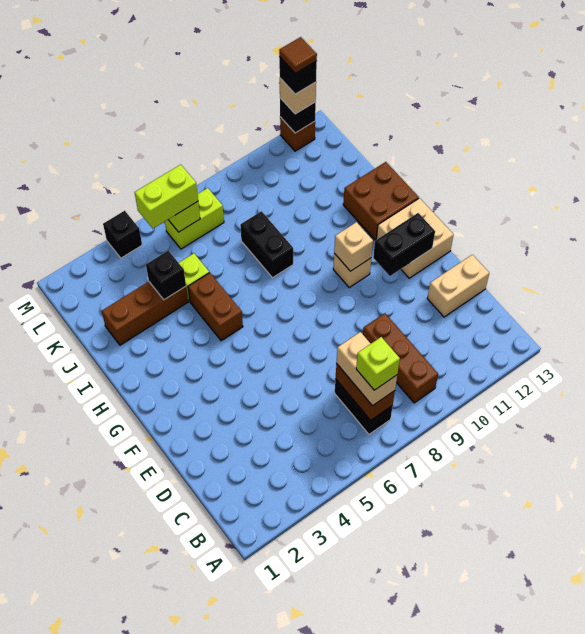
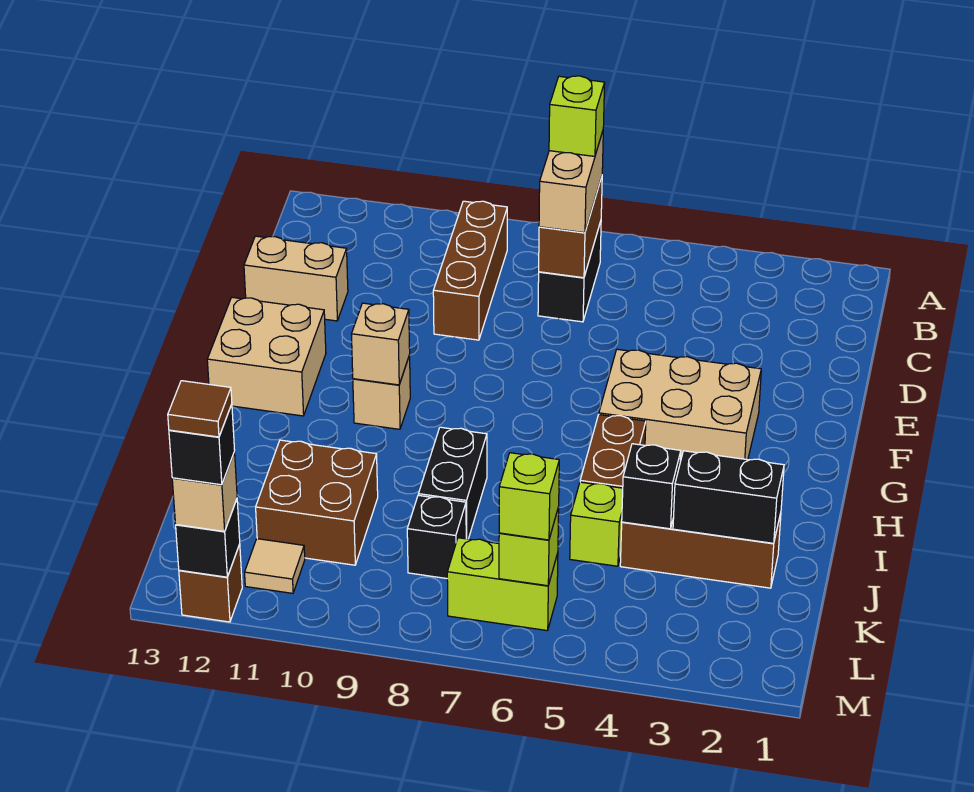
none -> tan 2x3 brick [599,349,761,462]
black 1x2 brick [373,213,435,276] -> black 1x2 brick moved to [673,451,784,543]
brown 2x2 brick [343,162,419,240] -> brown 2x2 brick moved to [256,440,378,565]
lime 1x2 brick [135,165,198,229] -> lime 1x1 brick [499,453,559,540]
none -> tan 1x1 tile [245,539,305,593]
black 1x1 brick [103,211,142,258] -> black 1x1 brick moved to [407,495,466,578]

